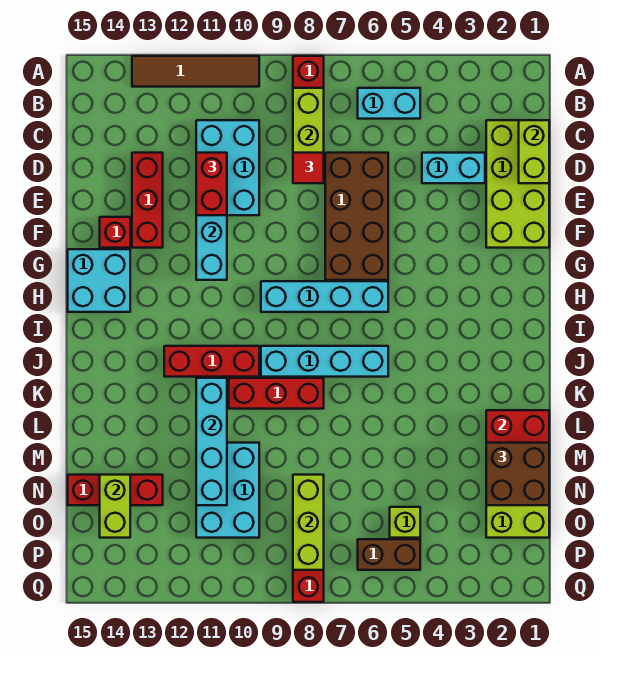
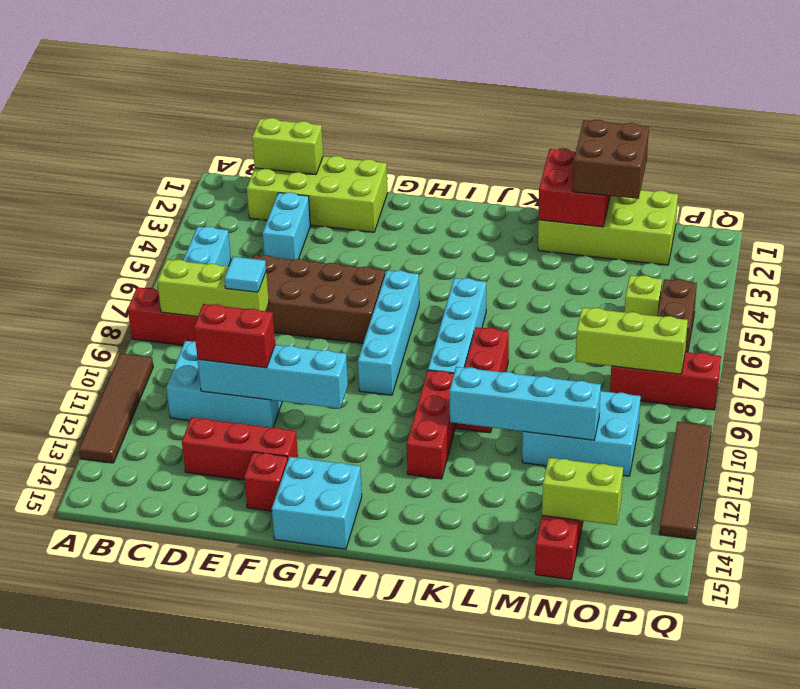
red 1x1 tile [293,153,324,183] -> cyan 1x1 tile [224,257,266,292]
none -> brown 1x4 tile [659,422,712,539]

